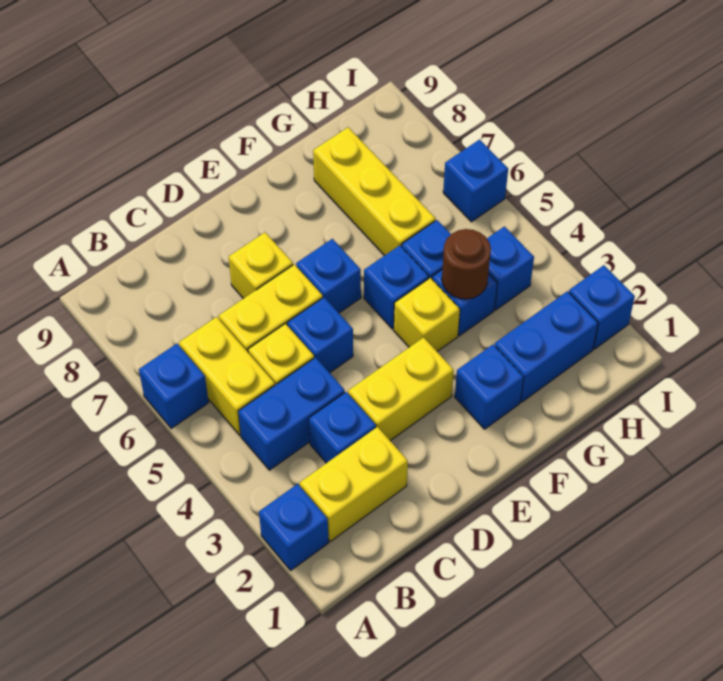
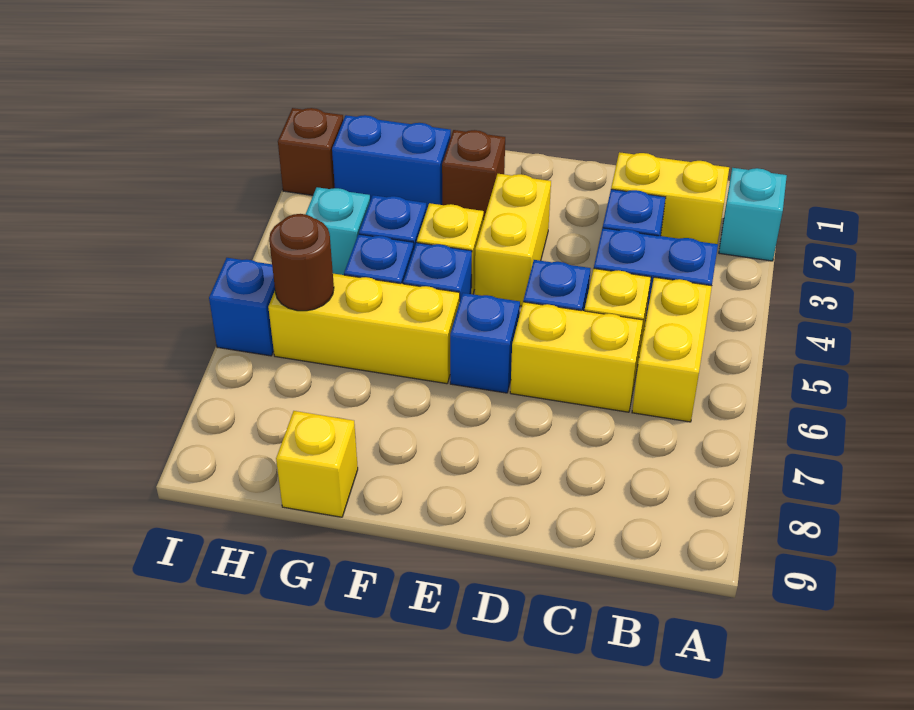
blue 1x1 brick [259,484,329,570] -> cyan 1x1 brick [719,168,787,261]
blue 1x1 brick [139,344,209,429] -> none
yellow 1x2 brick [348,337,454,441] -> yellow 1x2 brick turned to [475,174,551,306]
yellow 1x1 brick [229,232,293,299] -> yellow 1x1 brick moved to [276,411,358,517]
blue 1x1 brick [455,345,524,429] -> brown 1x1 brick [442,130,505,220]
brown 1x1 round brick [442,229,491,299] -> brown 1x1 round brick moved to [269,214,334,311]
yellow 1x3 brick [313,127,436,256] -> yellow 1x3 brick turned to [268,274,460,384]
blue 1x1 brick [487,226,534,310] -> cyan 1x1 brick [306,187,370,275]
blue 1x1 brick [569,265,635,349] -> brown 1x1 brick [278,108,343,195]

